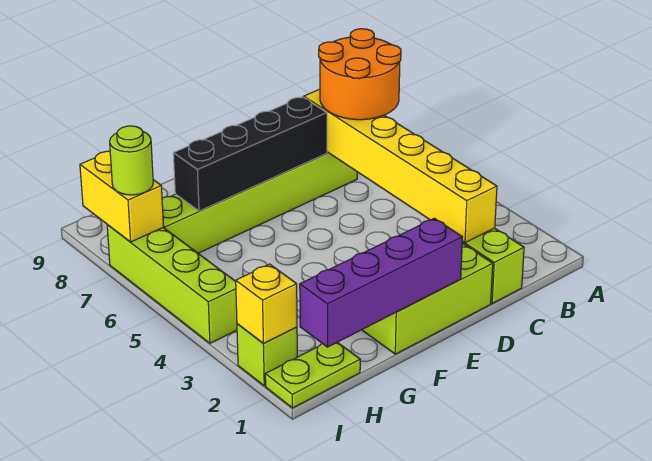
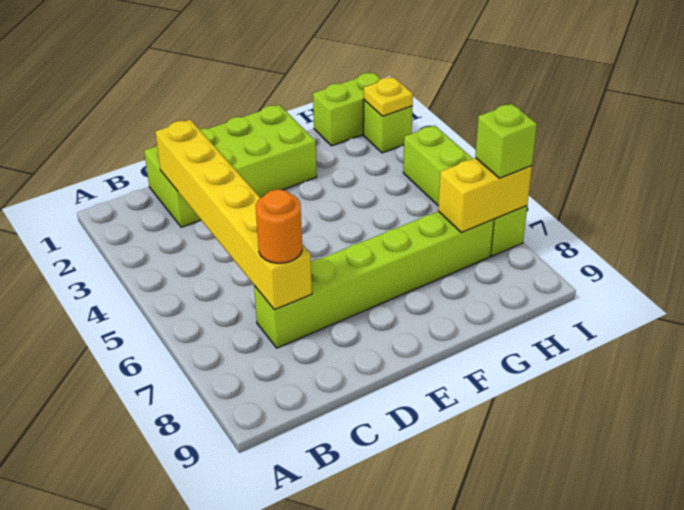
orange 2x2 round brick [319,29,401,120] -> orange 1x1 round brick [256,189,302,263]
black 1x4 brick [173,97,327,211] -> none
purple 1x4 brick [300,218,462,347] -> none
lime 1x2 plate [265,342,360,408] -> lime 1x2 brick [313,73,381,146]
yellow 1x1 brick [236,264,297,344] -> yellow 1x1 plate [364,77,413,116]
yellow 1x2 brick [80,151,164,242] -> yellow 1x2 brick turned to [438,158,532,233]
lime 1x1 round brick [110,126,153,195] -> lime 1x1 brick [475,104,537,178]

